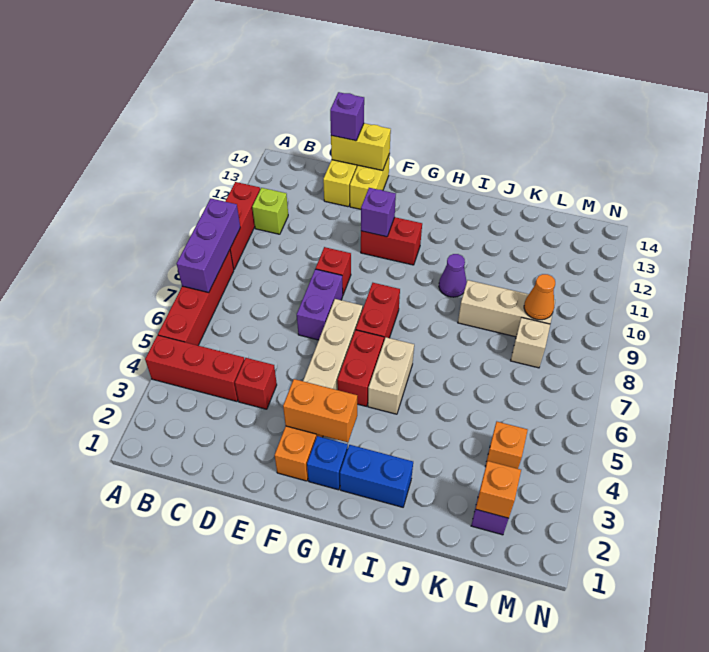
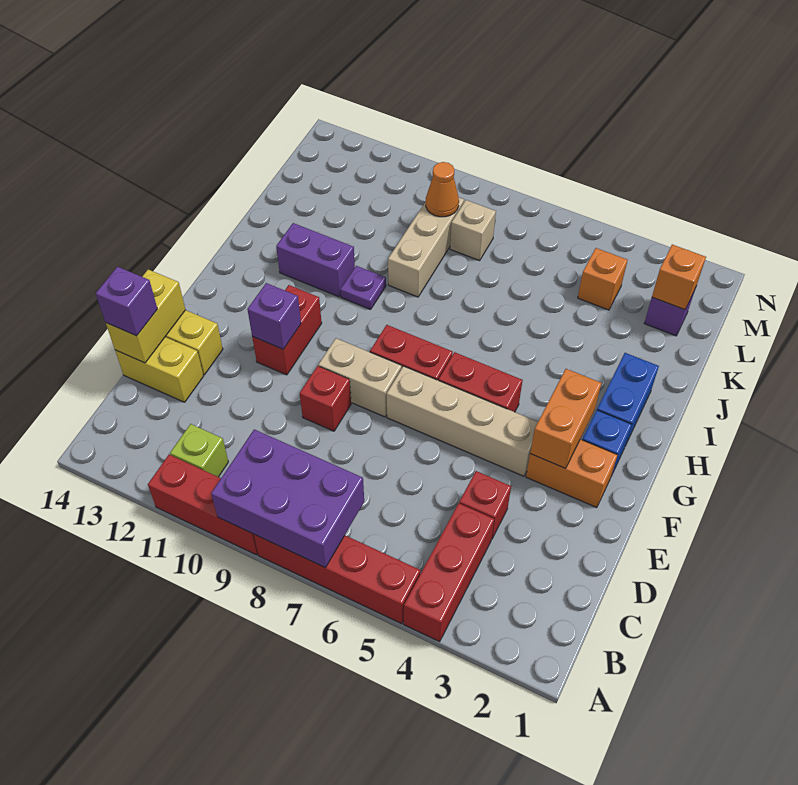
purple 1x3 brick [177,199,240,293] -> purple 2x3 brick [211,429,364,568]
purple 1x2 brick [297,269,343,340] -> purple 1x2 brick moved to [276,223,355,297]
tan 1x2 brick [368,337,414,414] -> tan 1x2 brick moved to [318,338,402,417]
purple 1x1 cone [439,254,467,297] -> purple 1x1 plate [340,266,386,309]

